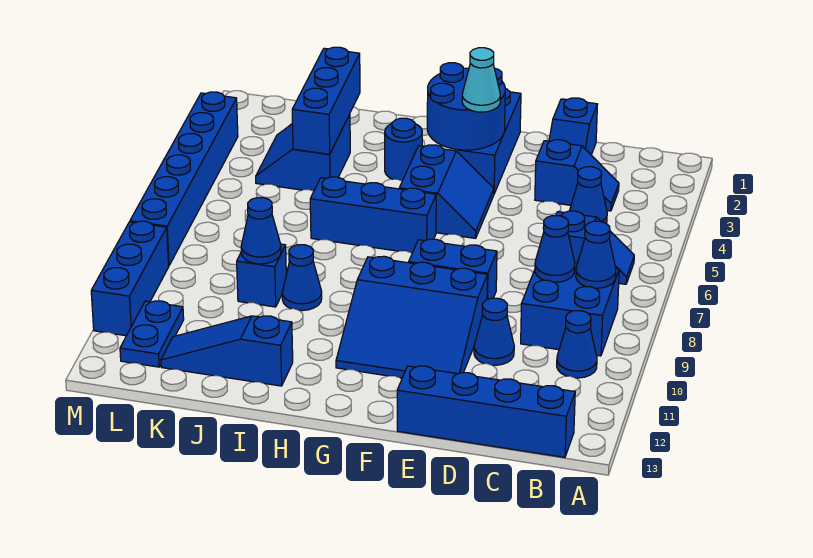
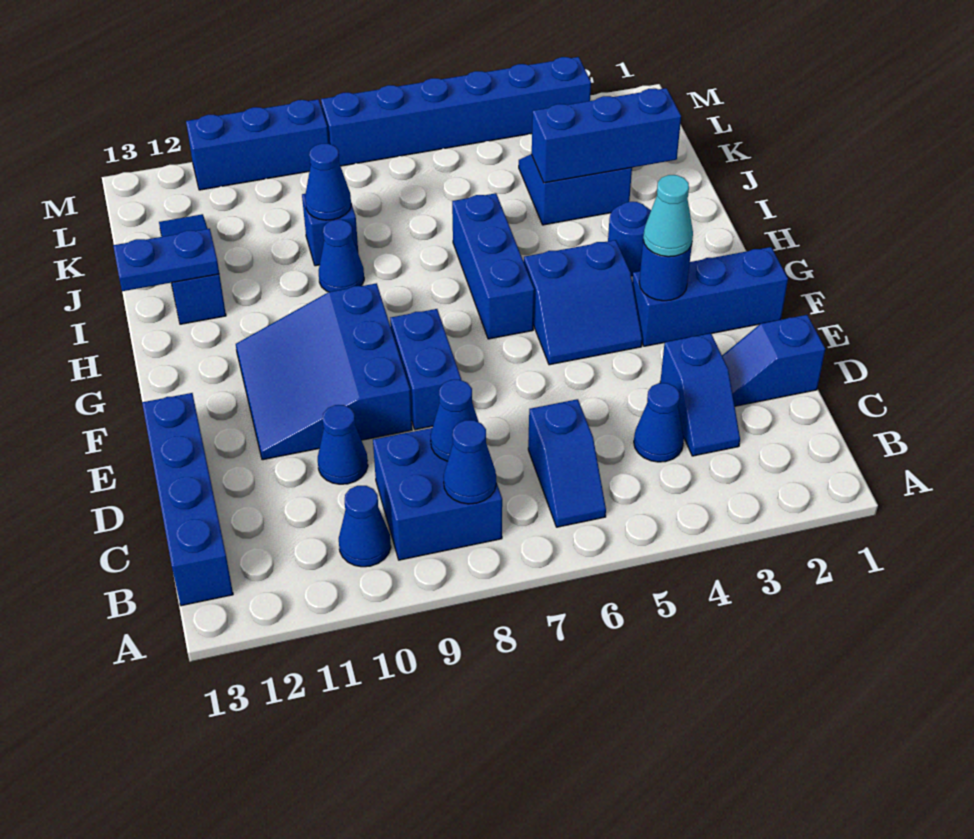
blue 2x2 round brick [427,63,505,150] -> blue 1x1 round brick [639,240,692,301]
blue 1x2 plate [120,301,184,367] -> blue 1x2 plate moved to [113,229,219,291]

